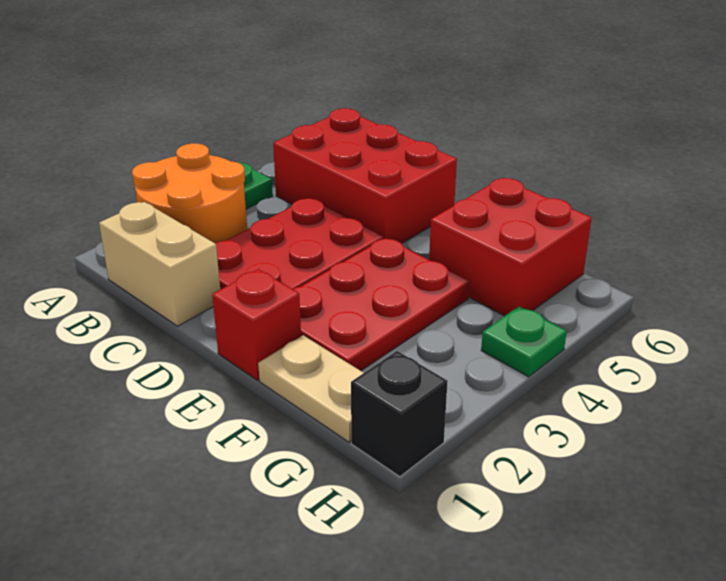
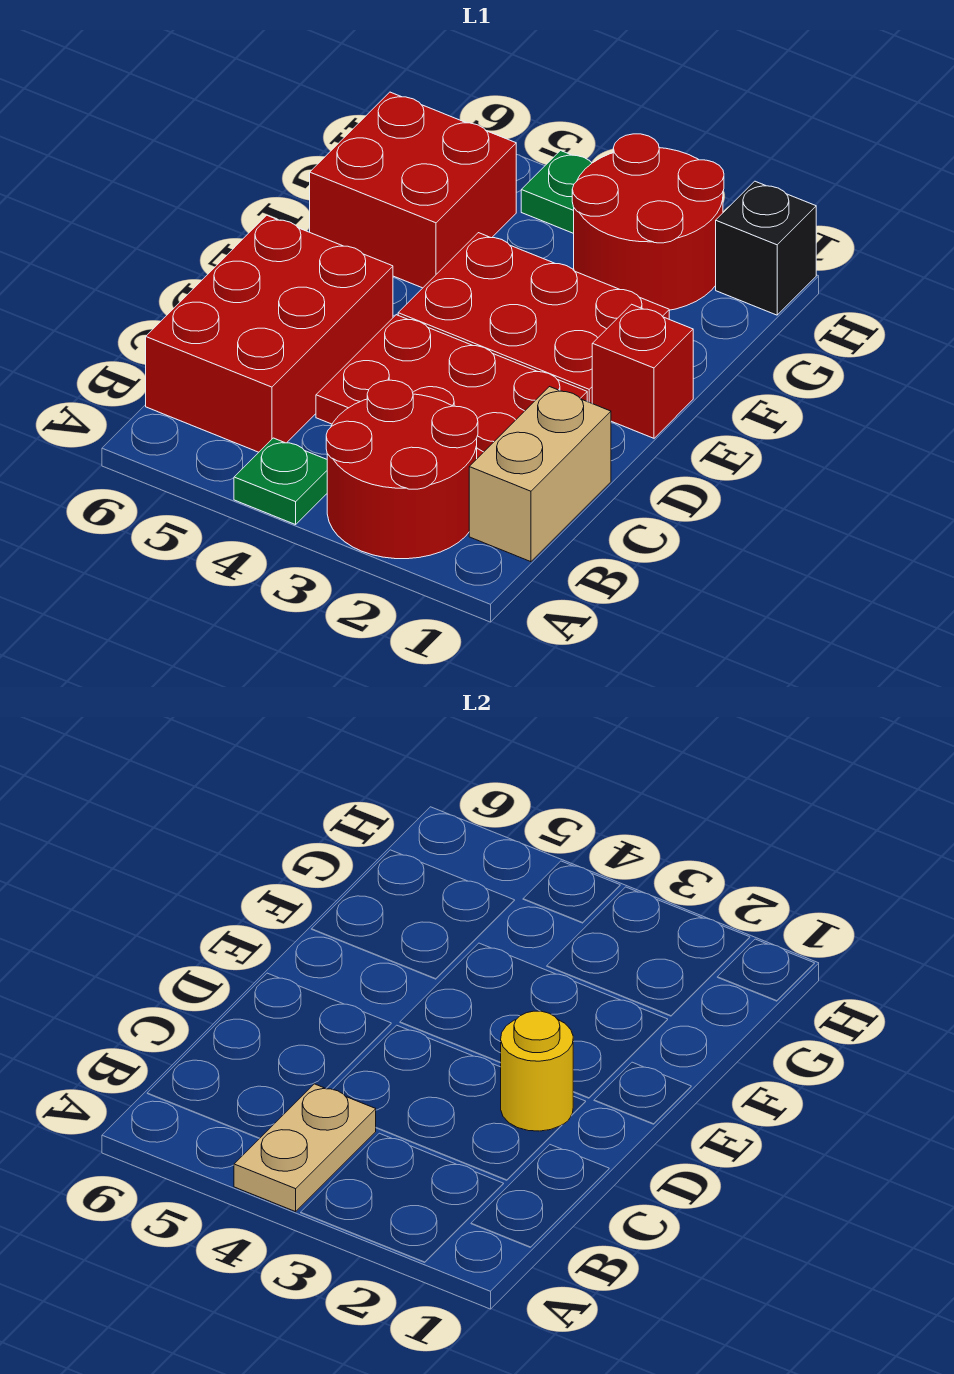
orange 2x2 round brick [132,143,247,243] -> red 2x2 round brick [326,380,478,559]
none -> yellow 1x1 round brick [501,1011,573,1131]
tan 1x2 plate [258,335,364,442] -> tan 1x2 plate moved to [234,1084,376,1212]
none -> red 2x2 round brick [572,134,724,310]

